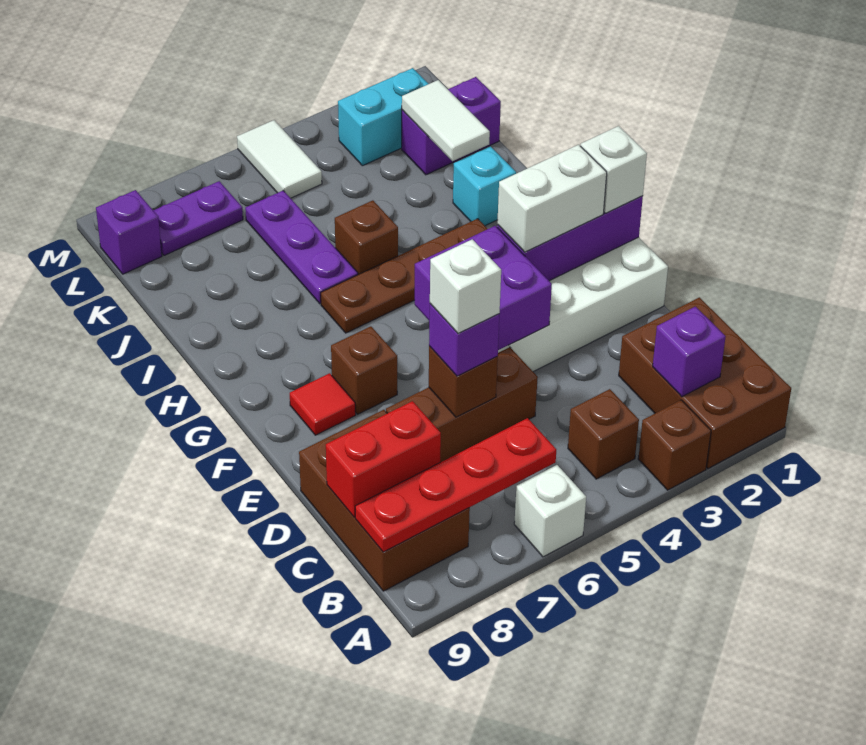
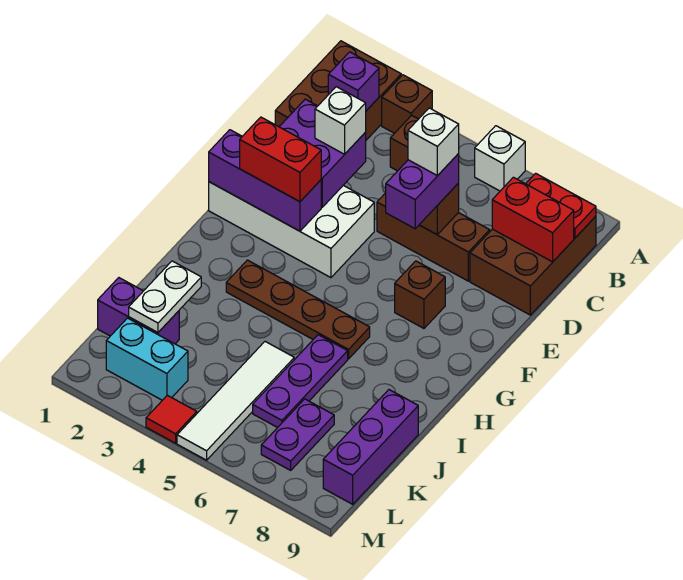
red 1x4 plate [355,418,556,552] -> red 1x2 plate [526,173,596,238]
purple 1x1 brick [429,304,499,376] -> purple 1x2 brick [386,154,459,229]
purple 2x2 brick [415,226,552,350] -> purple 2x2 brick moved to [279,99,366,207]
white 1x1 brick [581,126,647,213] -> white 1x1 brick moved to [315,87,366,154]
white 1x2 brick [497,145,607,252] -> red 1x2 brick [240,117,321,202]
red 1x1 tile [290,373,356,435] -> red 1x1 tile moved to [146,395,197,443]
cyan 1x1 brick [453,146,516,226] -> none
brown 1x1 brick [335,200,398,275] -> none
white 1x2 tile [402,80,490,161] -> white 1x2 plate [129,261,201,333]
white 1x2 tile [237,120,322,198] -> white 1x4 tile [177,342,294,460]
purple 1x2 plate [153,181,243,255] -> purple 1x2 plate turned to [261,399,334,470]
purple 1x1 brick [96,190,162,274] -> purple 1x3 brick [323,390,418,504]

